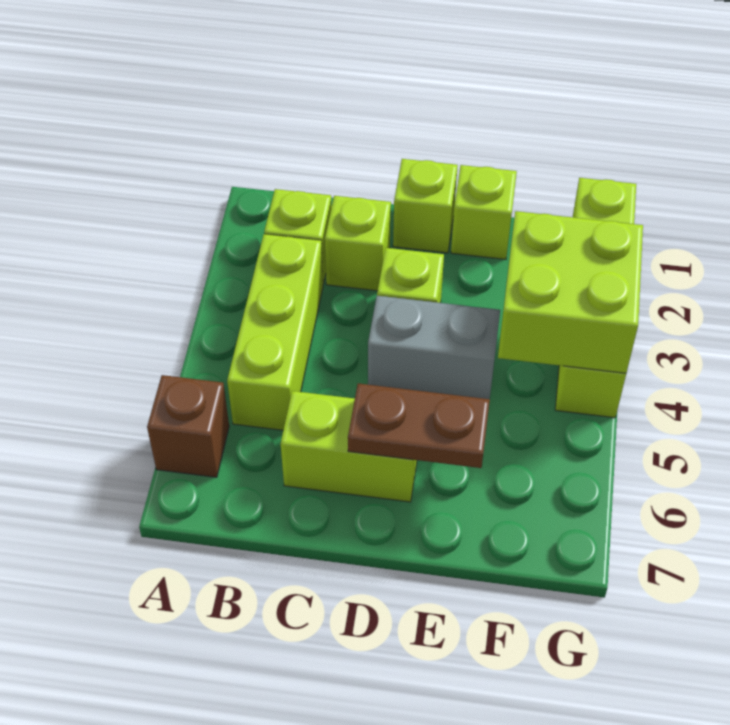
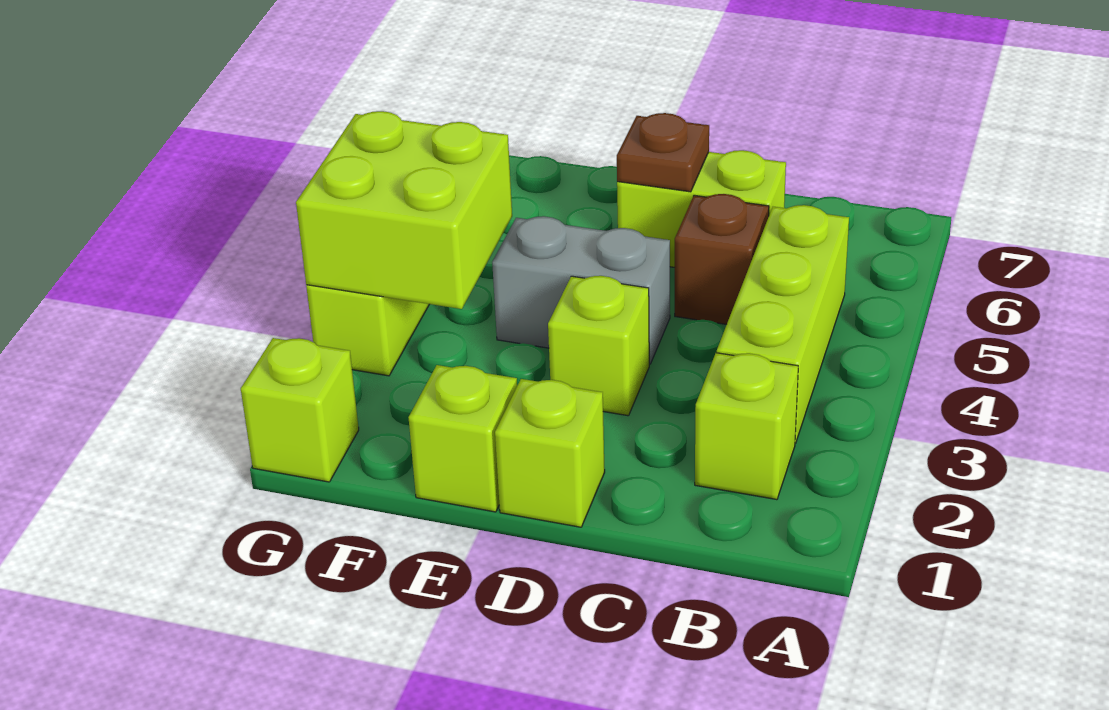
brown 1x1 brick [147,375,229,477] -> brown 1x1 brick moved to [675,194,769,324]
lime 1x1 brick [325,196,391,291] -> none
brown 1x2 plate [348,383,490,468] -> brown 1x1 plate [617,113,709,192]

